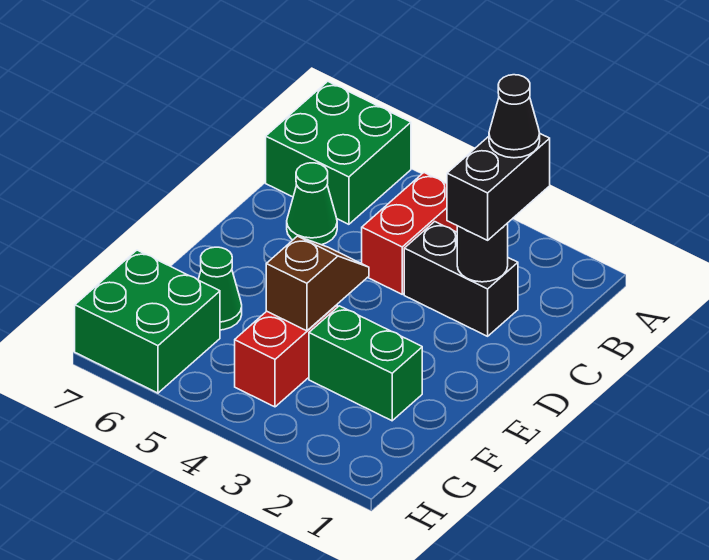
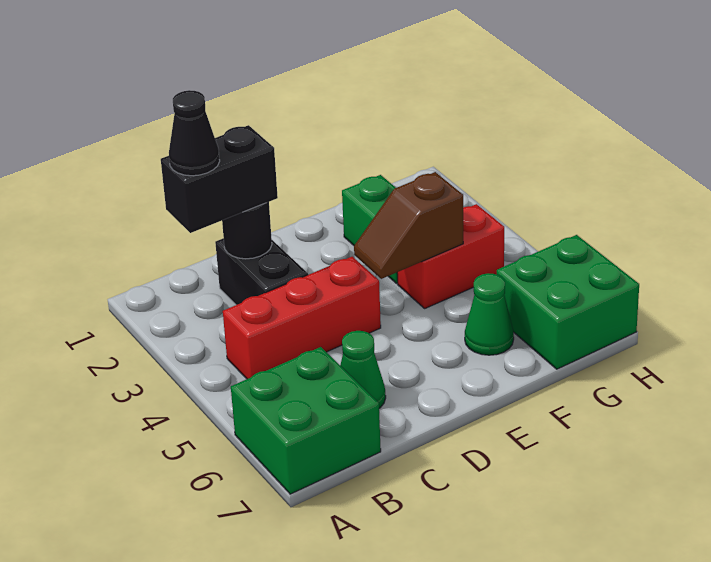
red 1x2 brick [362,173,457,294] -> red 1x3 brick [223,257,381,379]

